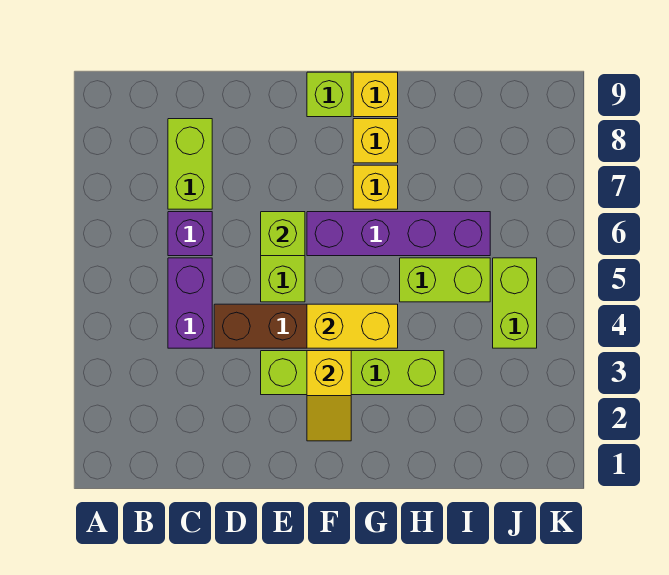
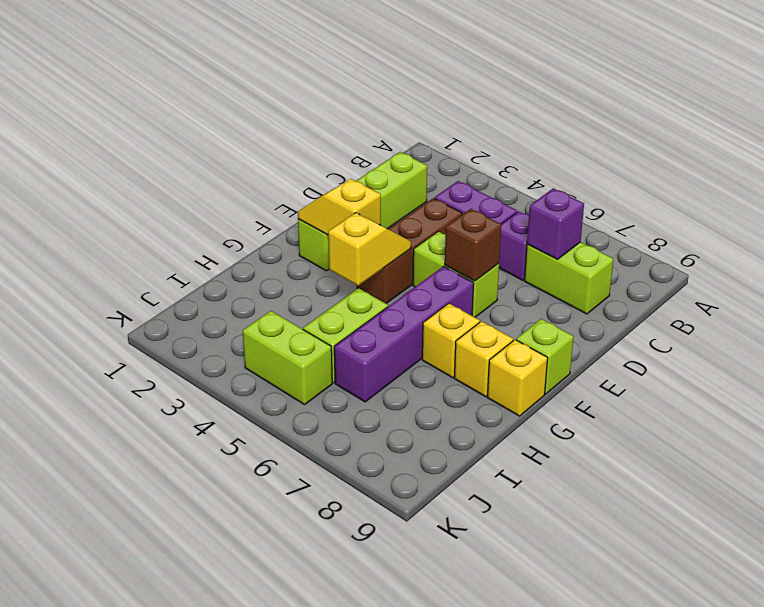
none -> purple 1x1 brick [527,188,584,259]
lime 1x4 brick [261,351,444,395] -> lime 1x4 brick moved to [298,152,427,271]
lime 1x1 brick [261,212,305,256] -> brown 1x1 brick [445,209,501,281]
yellow 1x2 brick [307,304,398,348] -> yellow 1x2 slope [328,213,411,286]

